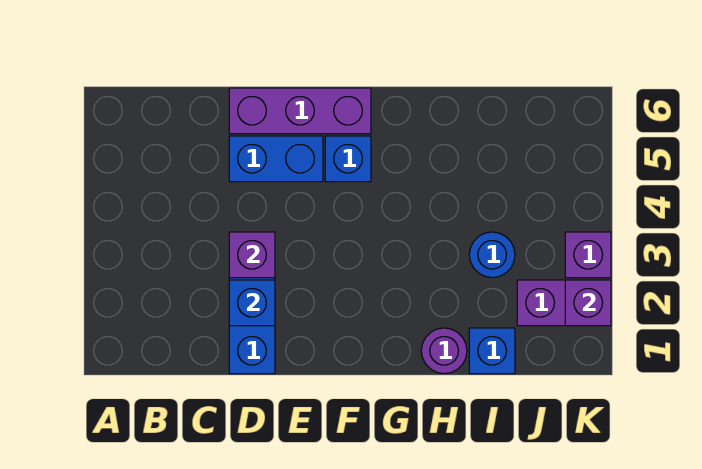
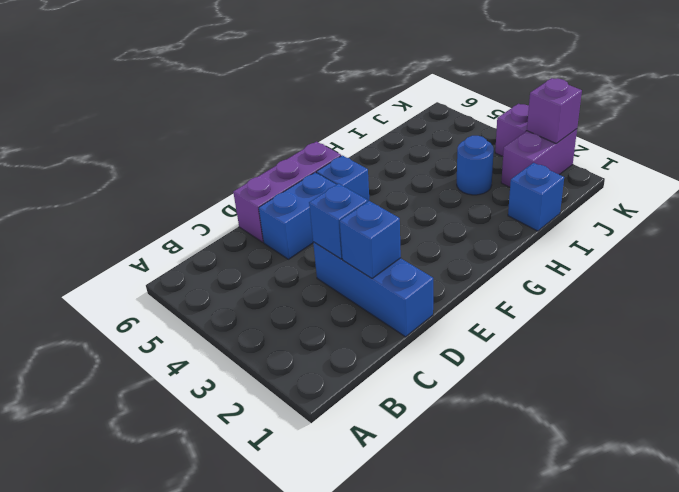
purple 1x1 brick [229,232,275,278] -> blue 1x1 brick [309,184,368,259]
purple 1x1 round brick [421,328,467,374] -> none

